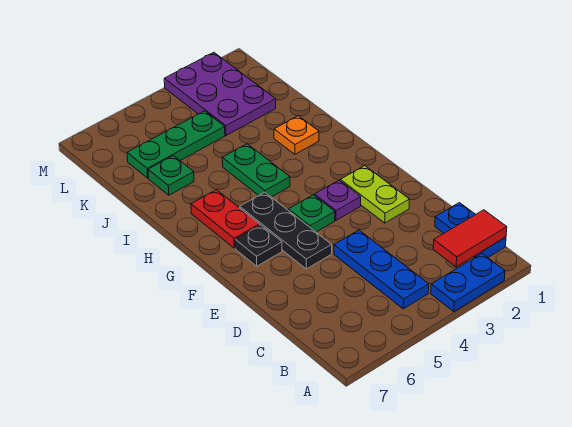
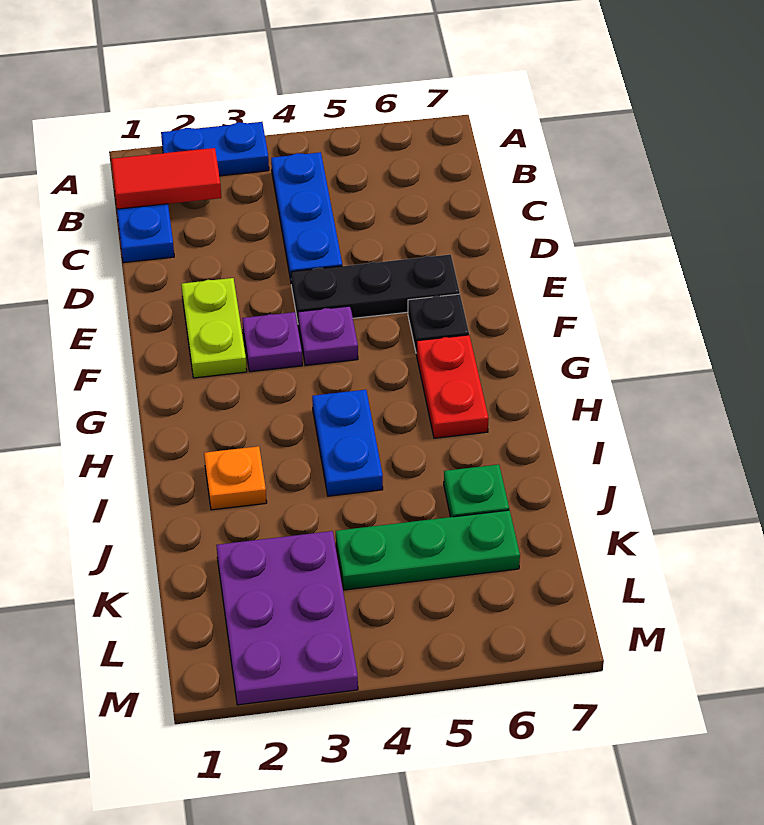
black 1x3 plate [240,192,332,269] -> black 1x3 plate turned to [291,254,460,321]
green 1x1 plate [288,195,335,232] -> purple 1x1 plate [298,306,358,366]
green 1x2 plate [222,144,290,197] -> blue 1x2 plate [312,390,383,496]

